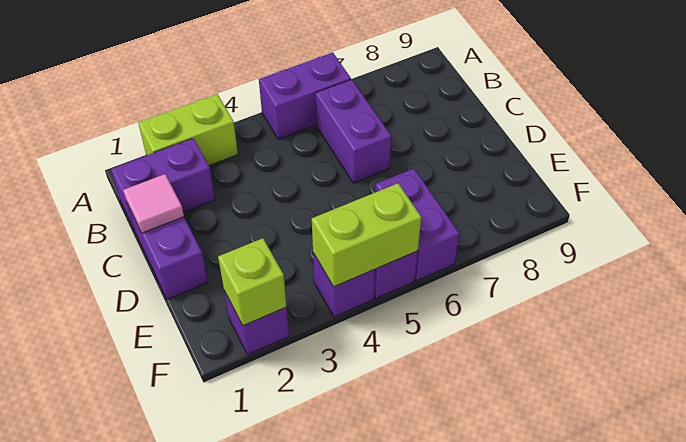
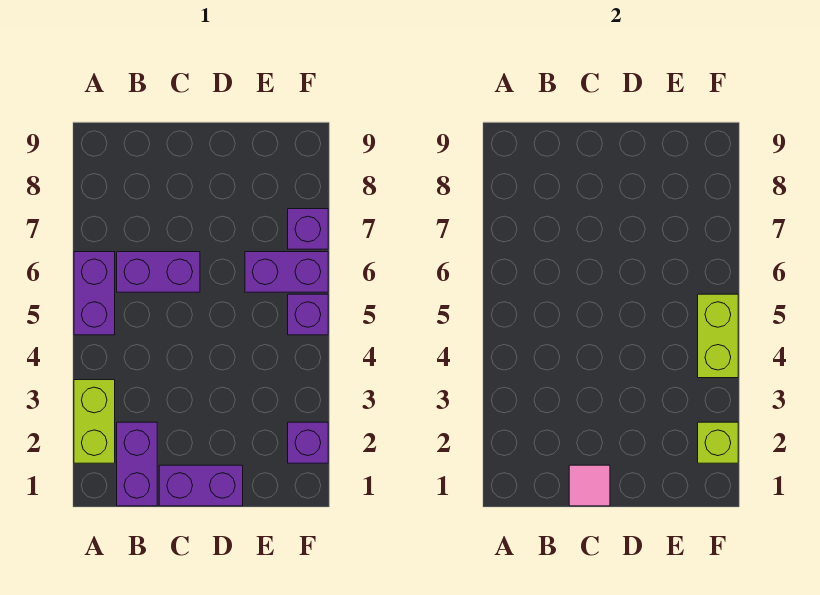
purple 1x1 brick [313,253,375,317] -> purple 1x1 brick moved to [288,209,328,249]

